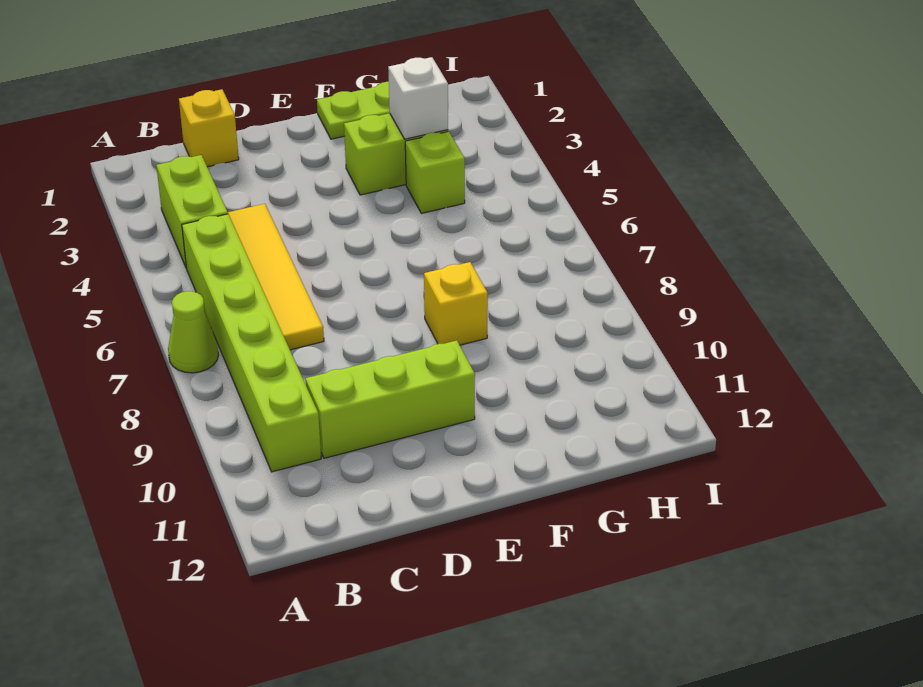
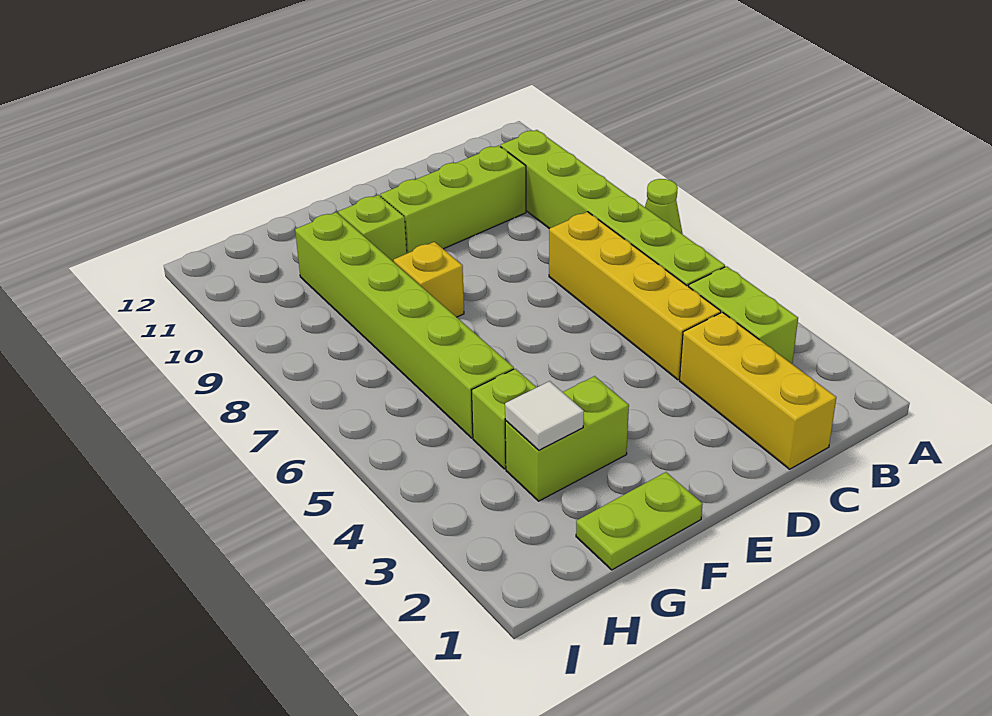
yellow 1x1 brick [179,89,239,167] -> yellow 1x3 brick [680,312,836,469]
yellow 1x4 tile [228,204,324,350] -> yellow 1x4 brick [549,212,721,380]
none -> lime 1x1 brick [338,195,407,262]
white 1x1 brick [388,57,448,139] -> white 1x1 tile [505,381,584,450]
none -> lime 1x6 brick [295,212,514,438]

